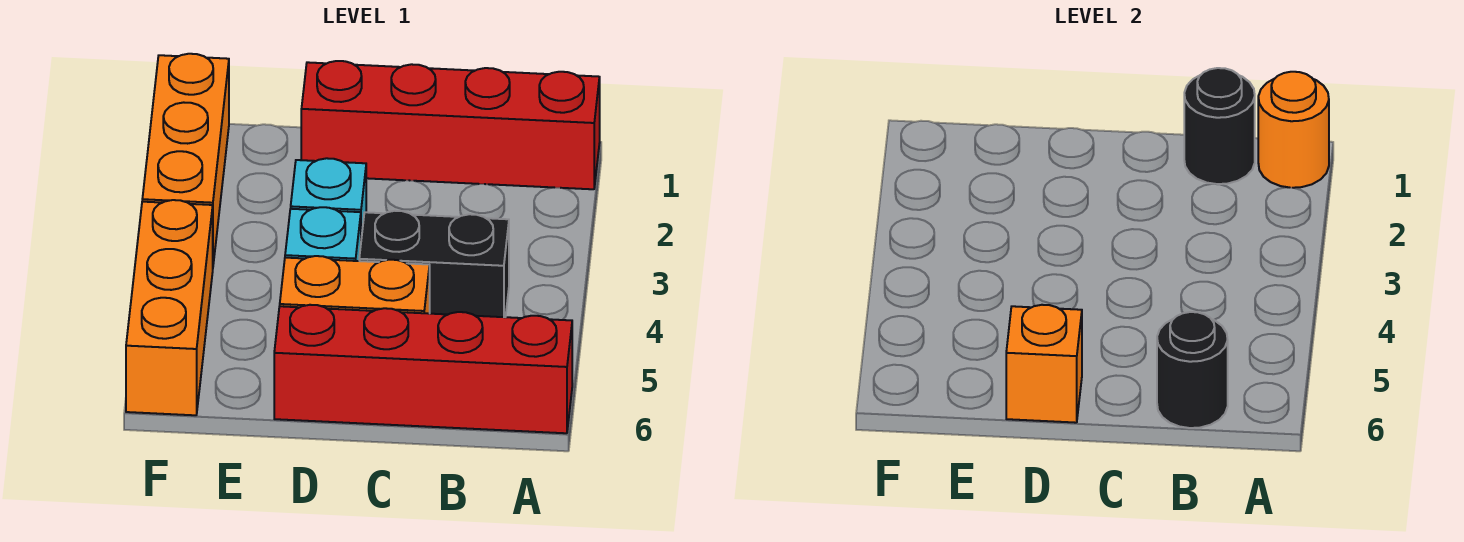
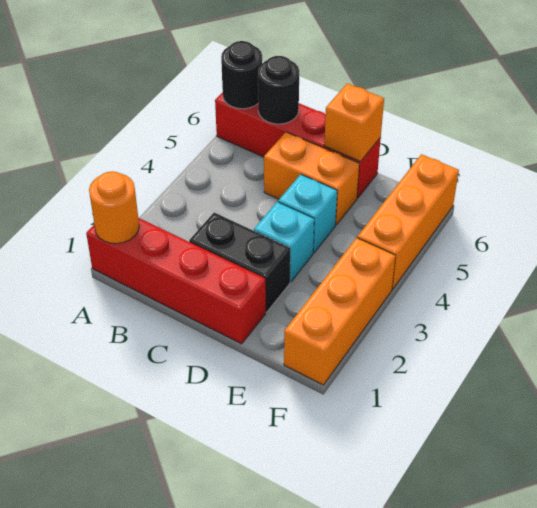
black 1x1 round brick [1184,68,1255,184] -> black 1x1 round brick moved to [221,41,262,109]
black 1x2 brick [359,211,509,317] -> black 1x2 brick moved to [189,213,290,312]

